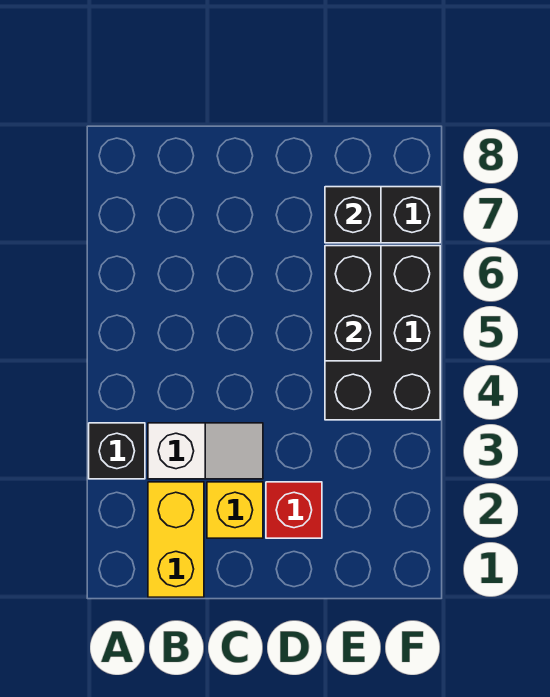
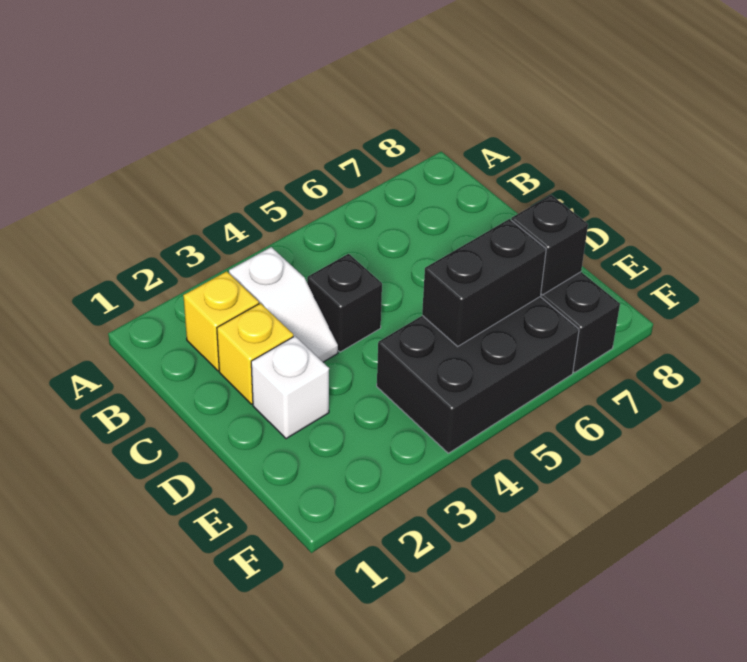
black 1x1 brick [89,423,145,479] -> black 1x1 brick moved to [307,254,382,352]
yellow 1x2 brick [148,482,204,597] -> yellow 1x1 brick [183,271,259,371]
red 1x1 brick [266,482,322,538] -> white 1x1 brick [251,336,329,439]

